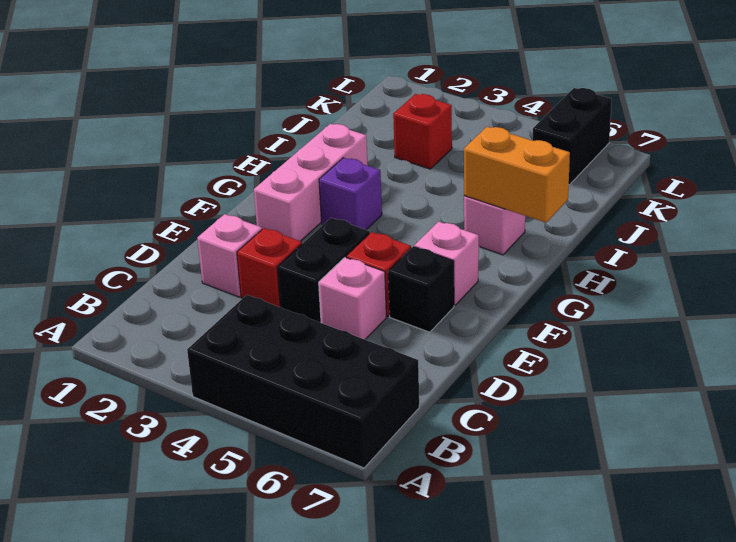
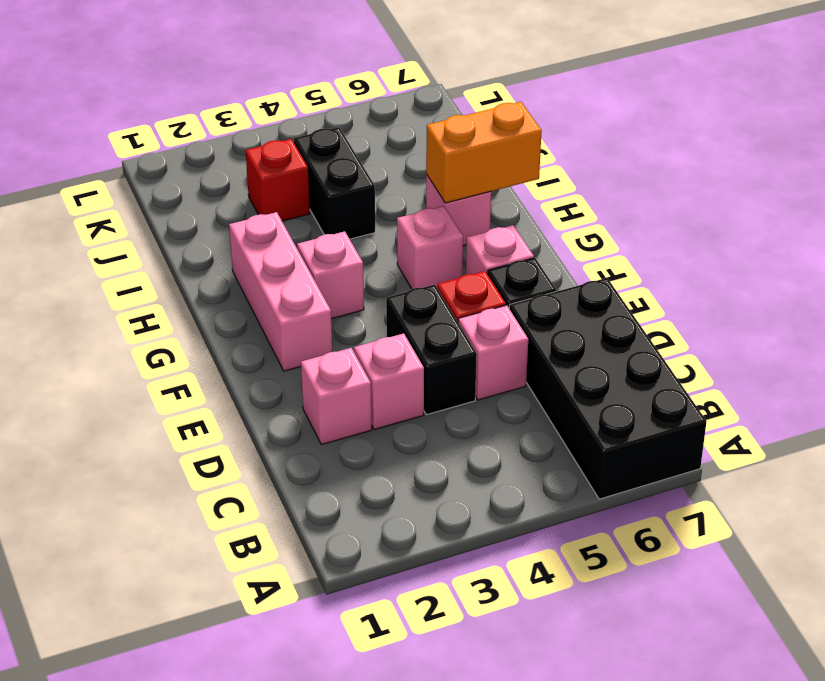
black 2x4 brick [187,295,419,468] -> black 2x4 brick turned to [509,278,707,499]
red 1x1 brick [237,228,302,307] -> pink 1x1 brick [354,333,424,430]
purple 1x1 brick [319,158,382,230] -> pink 1x1 brick [297,231,364,319]
none -> pink 1x1 brick [397,206,463,289]
black 1x2 brick [532,88,612,185] -> black 1x2 brick moved to [294,127,375,239]

